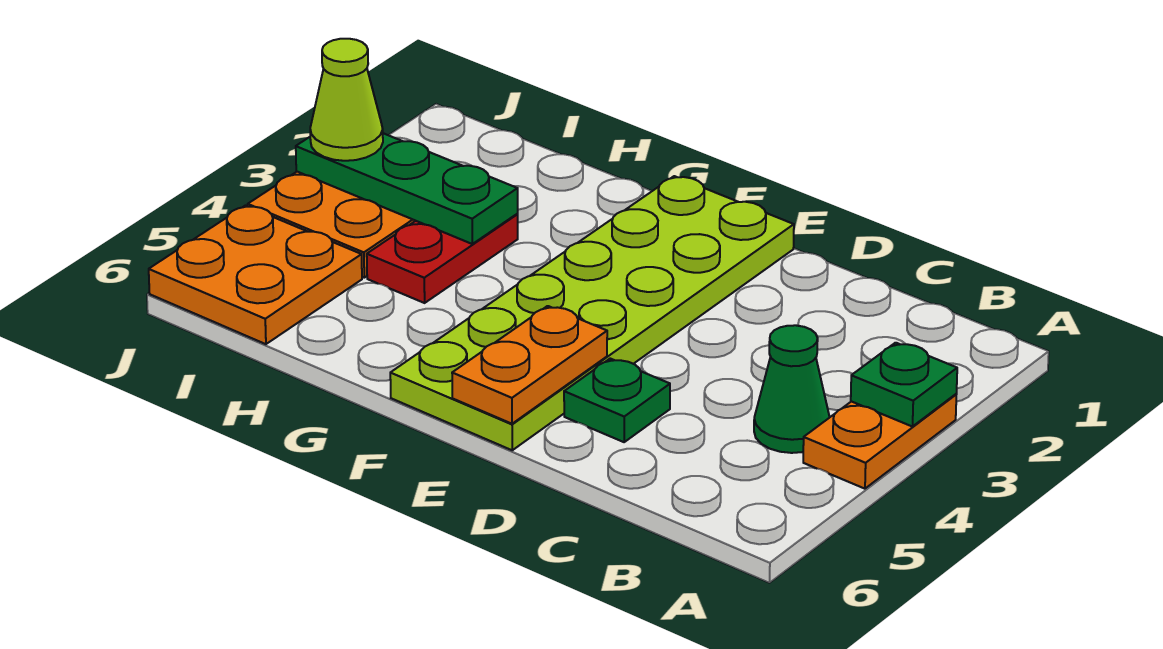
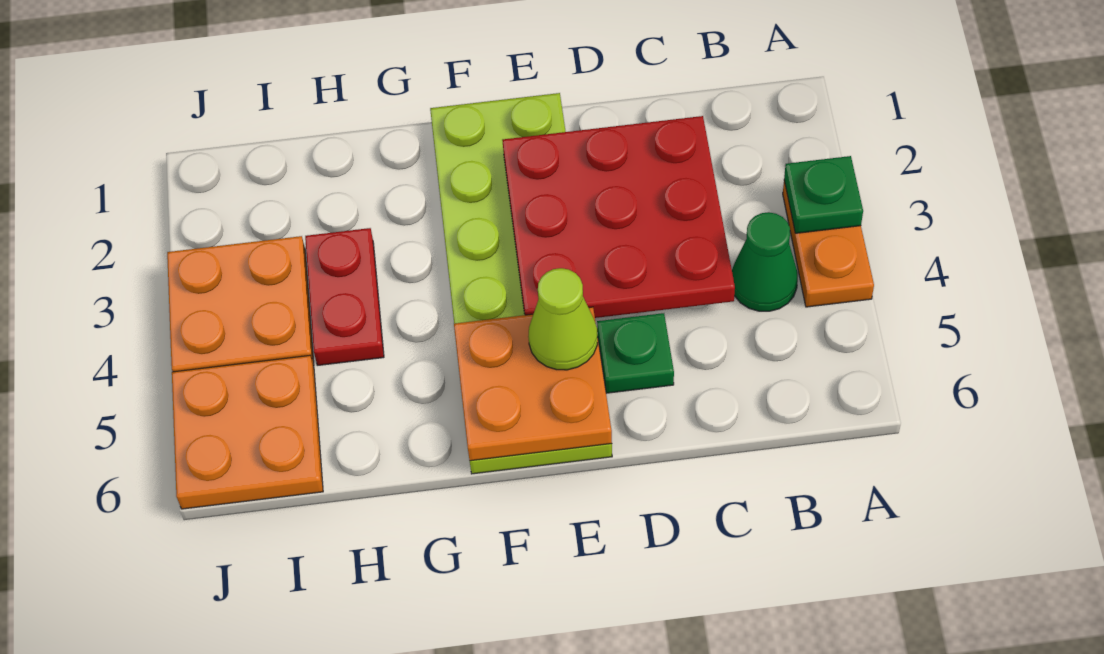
none -> red 3x3 plate [502,116,735,318]
orange 1x2 plate [452,306,607,424] -> orange 2x2 plate [454,307,612,461]
green 1x3 plate [296,133,518,244] -> none
lime 1x1 cone [310,39,383,161] -> lime 1x1 cone moved to [528,268,598,370]

